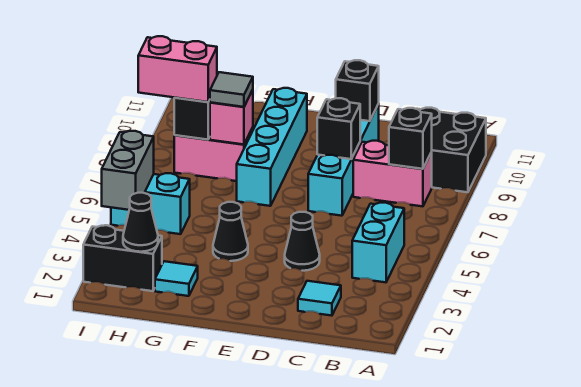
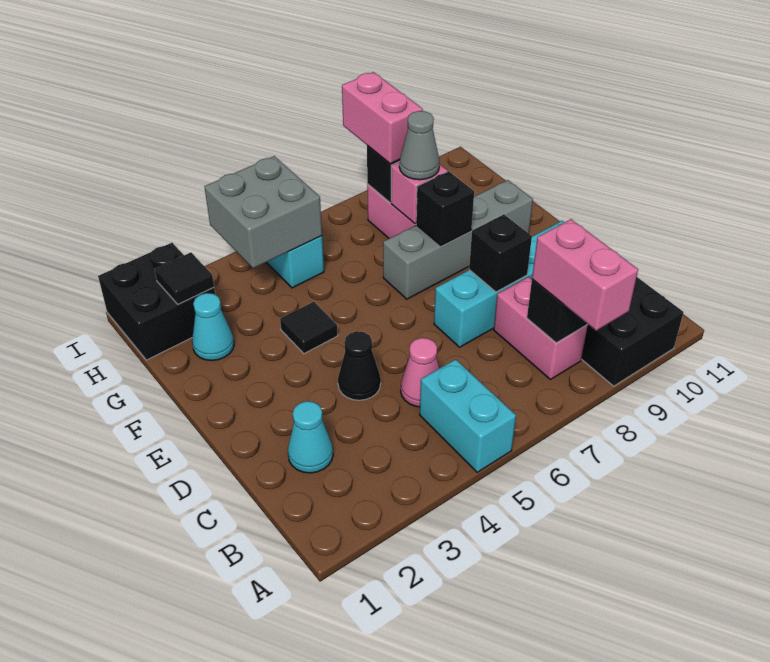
none -> pink 1x2 brick [532,219,638,331]
cyan 1x2 brick [352,203,404,282] -> cyan 1x2 brick turned to [420,359,516,472]
cyan 1x1 tile [298,281,341,316] -> cyan 1x1 cone [288,401,333,473]
none -> pink 1x1 cone [401,338,439,407]
black 1x1 brick [336,60,379,121] -> black 1x1 brick moved to [416,171,474,245]
black 1x1 cone [213,202,248,261] -> black 1x1 tile [280,302,338,354]
cyan 1x4 brick [237,88,307,206] -> grey 1x4 brick [383,180,533,299]
cyan 1x1 tile [155,261,198,296] -> cyan 1x1 cone [192,293,234,361]
grey 1x1 tile [210,72,253,107] -> grey 1x1 cone [399,111,439,180]
black 1x2 brick [83,225,162,291] -> black 2x2 brick [98,243,215,360]
black 1x1 cone [123,193,158,252] -> black 1x1 tile [155,253,214,304]
grey 1x2 brick [102,131,154,210] -> grey 2x2 brick [204,156,322,268]

